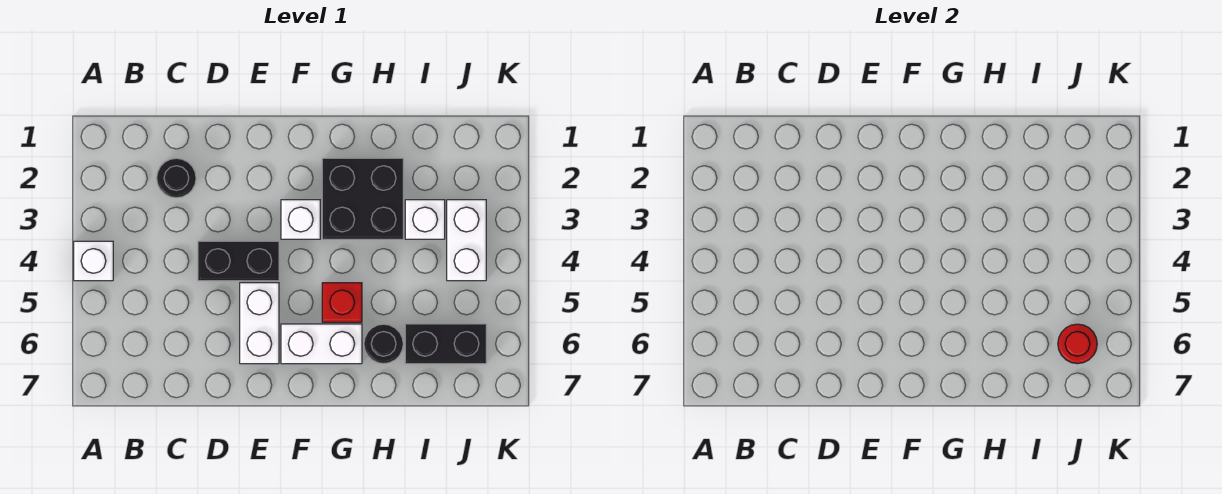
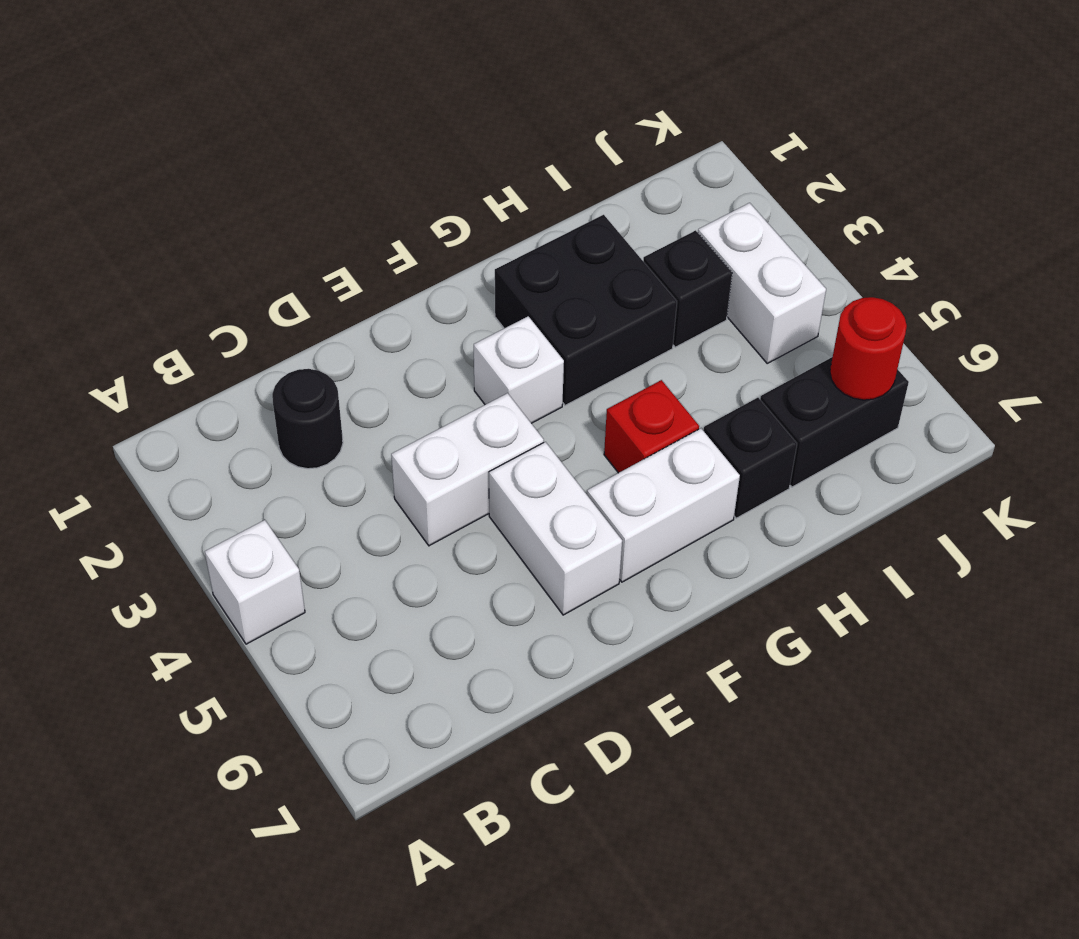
black 1x2 brick [198,241,279,281] -> white 1x2 brick [391,393,544,546]
black 1x1 round brick [364,324,403,364] -> black 1x1 brick [703,398,797,518]
white 1x1 brick [405,200,445,239] -> black 1x1 brick [643,230,732,347]

